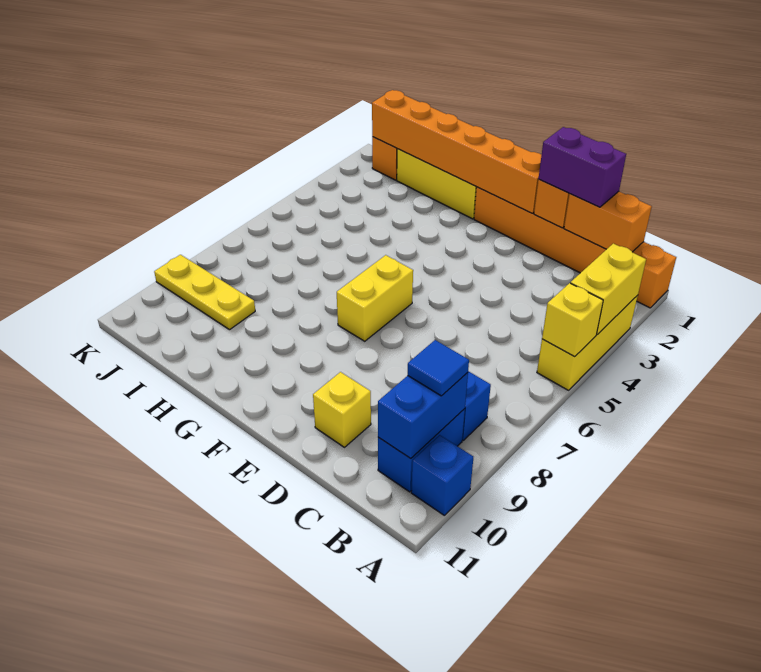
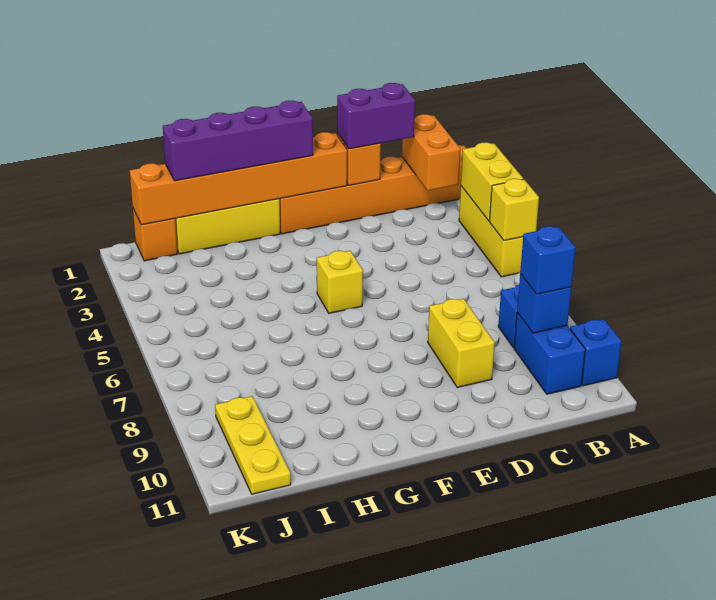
orange 1x2 brick [564,192,652,252] -> orange 1x2 brick turned to [402,114,460,191]
blue 1x2 brick [378,373,468,459] -> blue 1x1 brick [517,274,571,333]
blue 1x1 tile [408,340,469,396] -> blue 1x1 brick [520,226,576,294]
yellow 1x1 brick [313,372,371,447] -> yellow 1x1 brick moved to [317,251,363,313]
none -> purple 1x4 brick [163,101,313,181]
yellow 1x2 brick [337,255,413,341] -> yellow 1x2 brick moved to [428,298,495,388]
yellow 1x3 plate [154,255,255,330] -> yellow 1x3 plate turned to [215,396,291,494]

